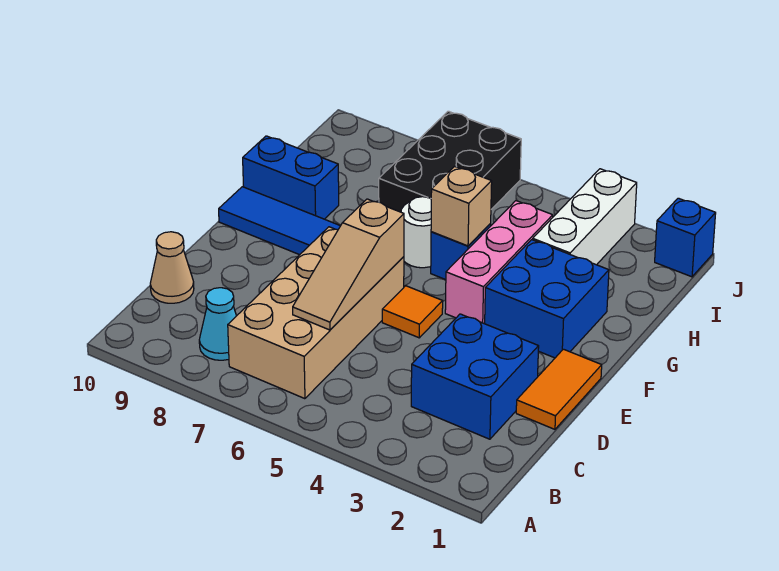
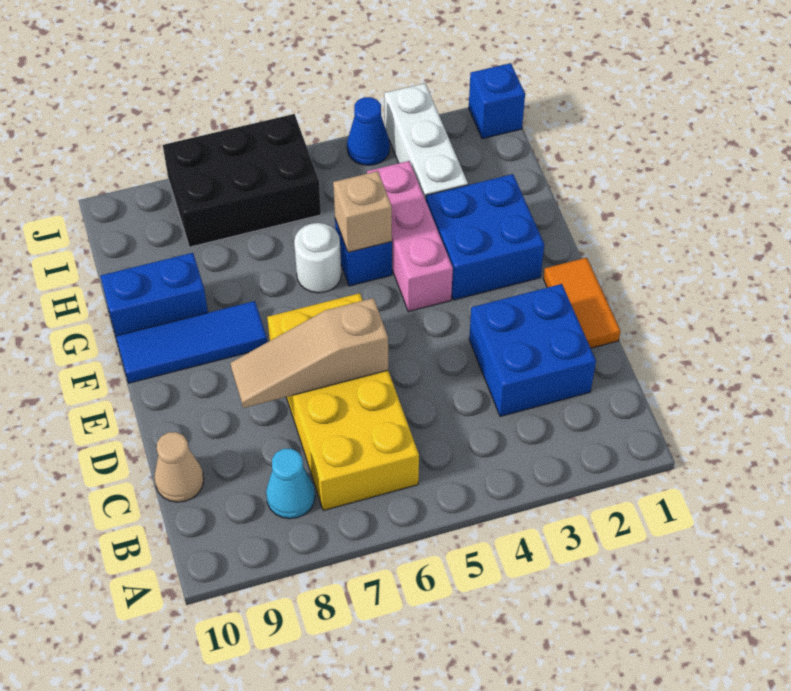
tan 2x4 brick [228,227,404,399] -> yellow 2x4 brick [267,293,419,511]
tan 1x3 slope [293,199,404,330] -> tan 1x3 slope turned to [231,298,388,408]
orange 1x1 tile [382,286,443,338] -> none
black 2x3 brick [379,111,521,212] -> black 2x3 brick turned to [163,114,321,247]
none -> blue 1x1 cone [347,97,390,165]

